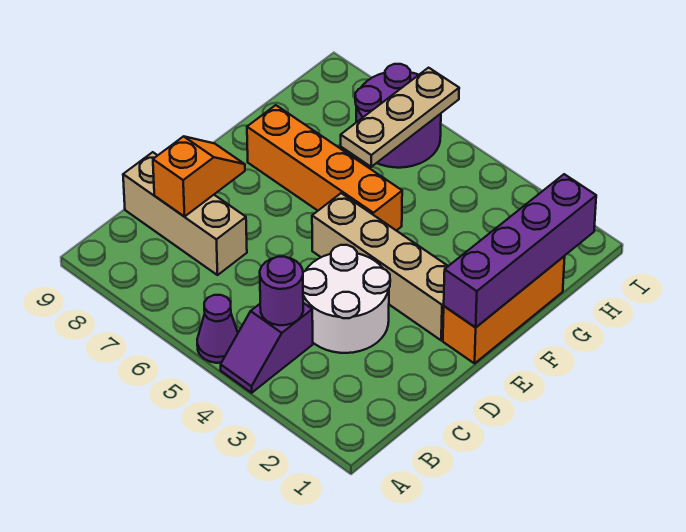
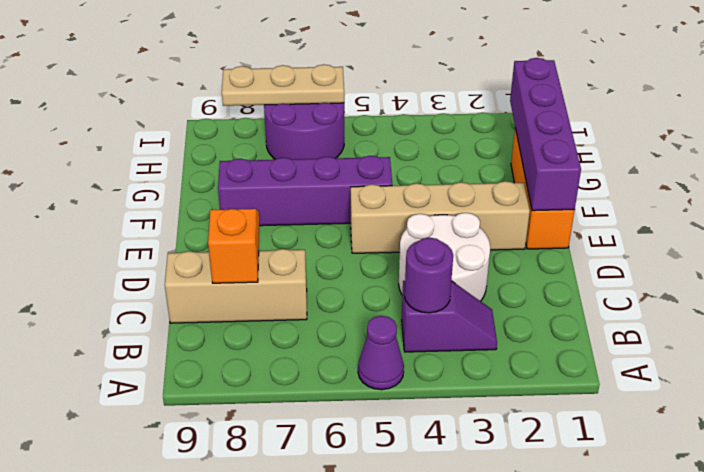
purple 1x2 slope [221,303,313,393] -> purple 1x2 slope turned to [402,281,497,352]
orange 1x4 brick [247,105,402,231] -> purple 1x4 brick [218,156,392,226]
tan 1x3 plate [341,68,459,167] -> tan 1x3 plate turned to [222,64,344,106]

